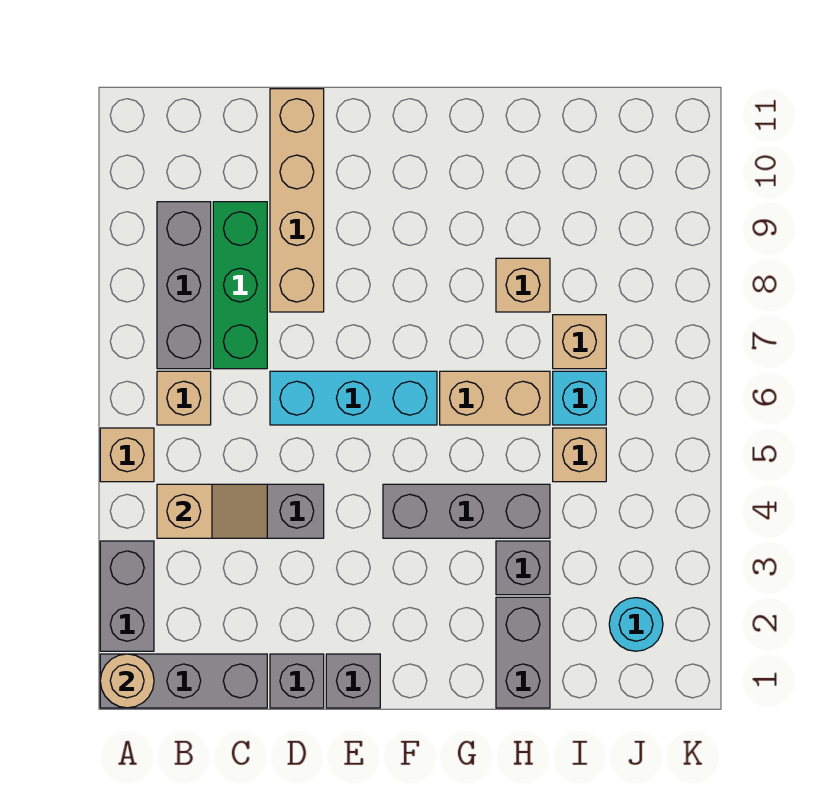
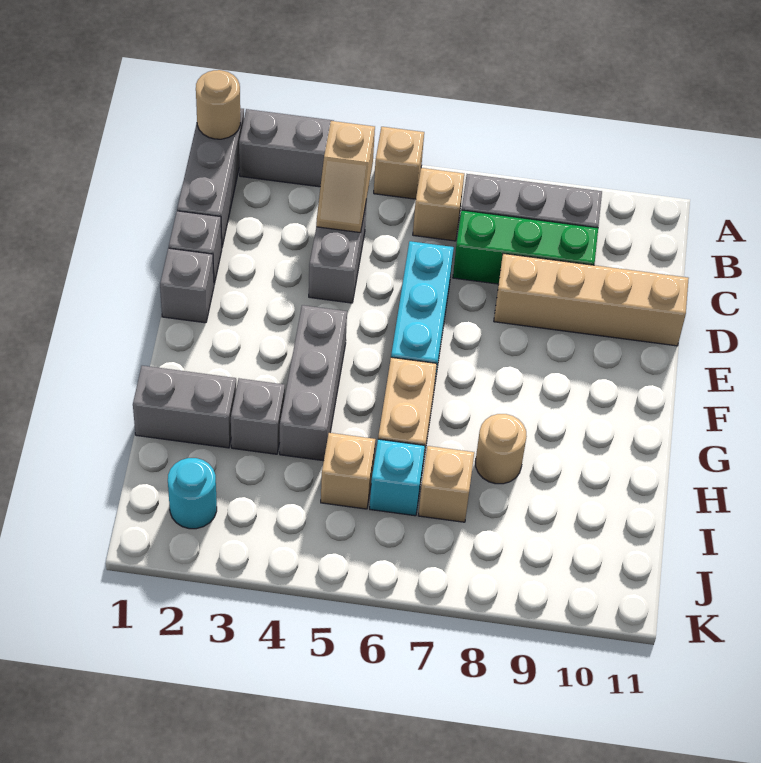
tan 1x1 brick [496,258,550,312] -> tan 1x1 round brick [475,414,527,484]

